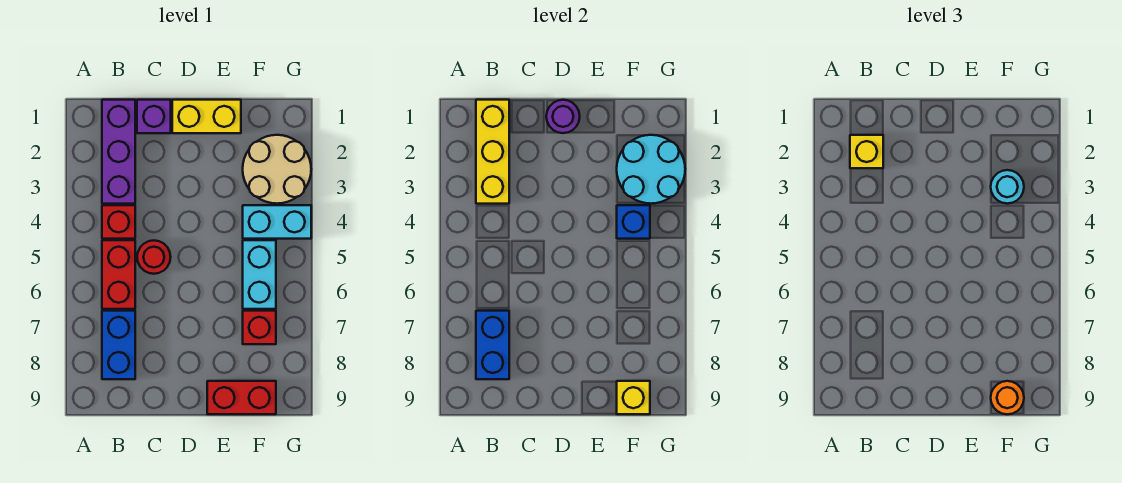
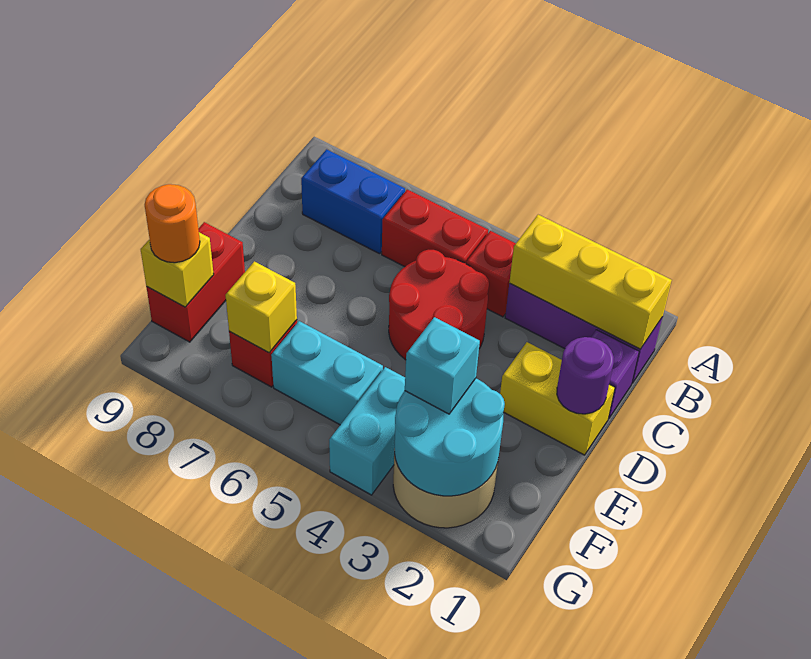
yellow 1x1 brick [850,135,883,168] -> yellow 1x1 brick moved to [226,261,297,353]
blue 1x2 brick [476,311,509,379] -> none
red 1x1 round brick [137,240,171,274] -> red 2x2 round brick [389,250,489,360]
yellow 1x2 brick [172,100,241,133] -> yellow 1x2 brick turned to [500,342,615,455]
cyan 1x1 round brick [991,170,1024,204] -> cyan 1x1 brick [405,317,480,414]
blue 1x1 brick [617,205,650,239] -> none

